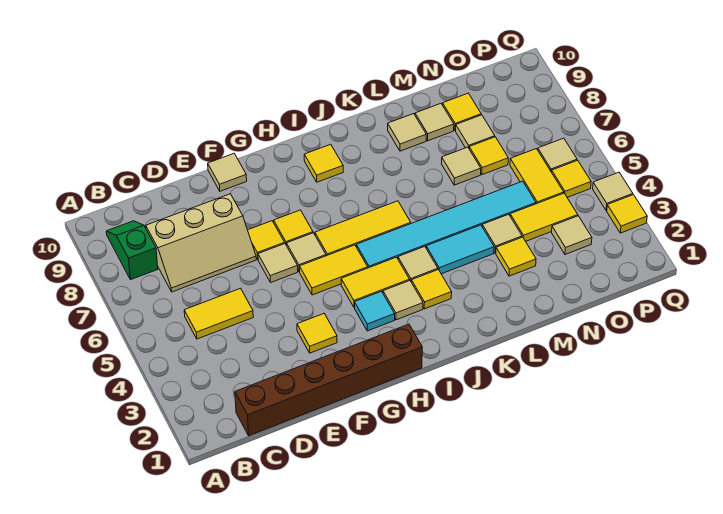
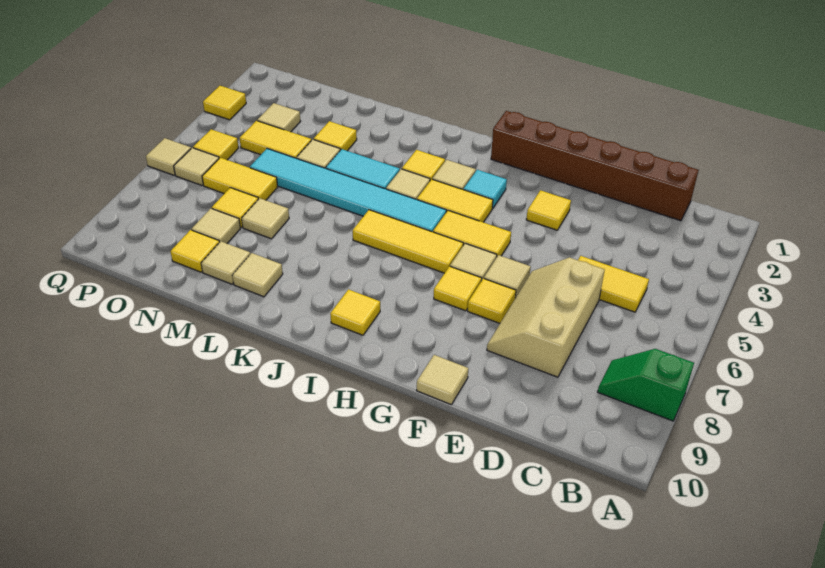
green 1x2 slope [106,221,158,280] -> green 1x2 slope turned to [598,349,694,421]
tan 2x3 slope [146,194,256,292] -> tan 2x3 slope turned to [487,257,604,377]
yellow 1x2 tile [510,149,564,204] -> yellow 1x2 tile turned to [202,158,278,200]
tan 1x1 tile [593,172,633,210] -> tan 1x1 tile moved to [146,138,191,175]

